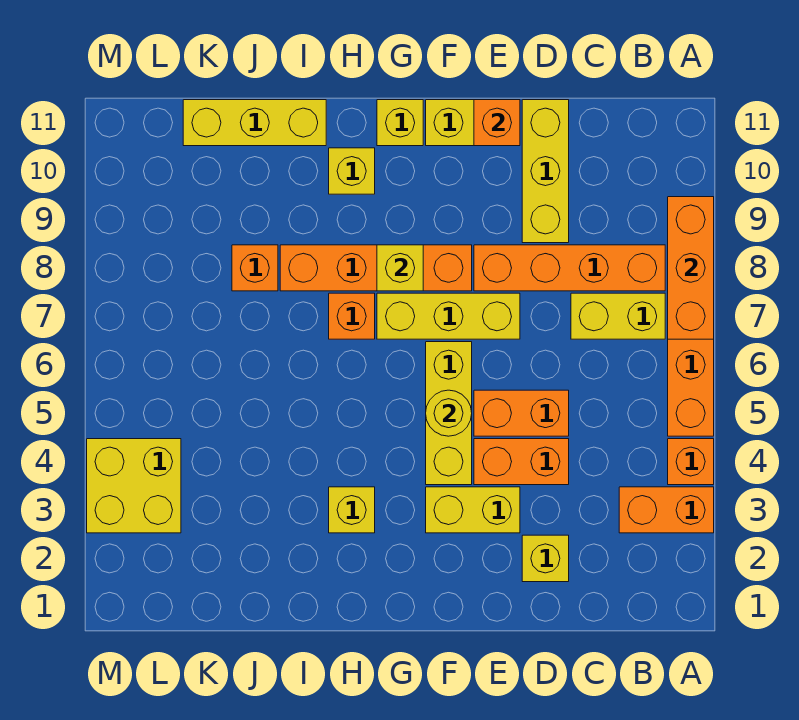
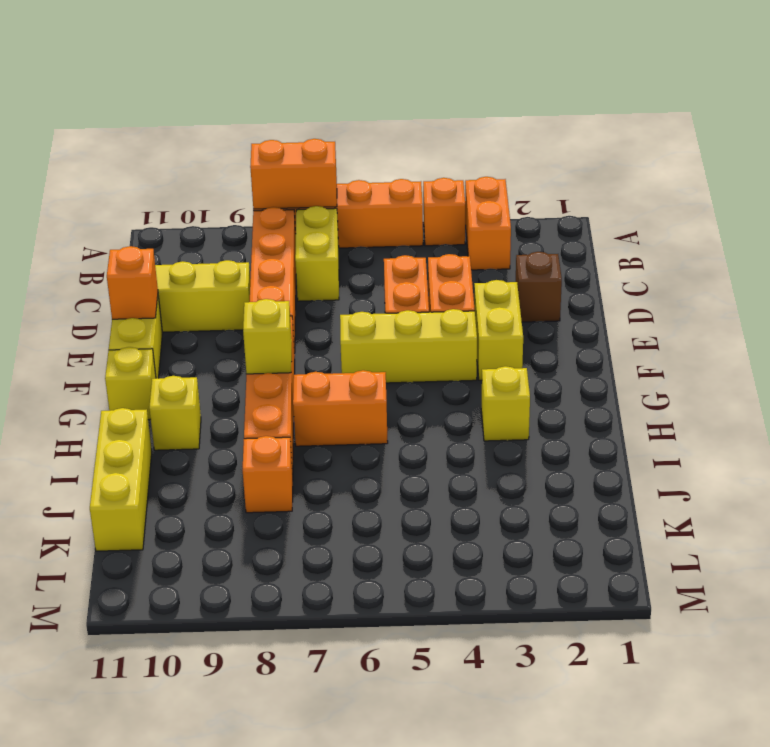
orange 1x3 brick [668,197,714,339] -> orange 1x2 brick [250,139,337,209]
yellow 1x1 brick [522,535,569,582] -> brown 1x1 brick [516,252,562,322]
yellow 1x3 brick [377,293,520,339] -> none
yellow 1x1 round brick [426,390,472,436] -> none
orange 1x1 brick [329,293,375,339] -> orange 1x2 brick [293,370,388,446]
yellow 2x2 brick [87,439,181,533] -> none

